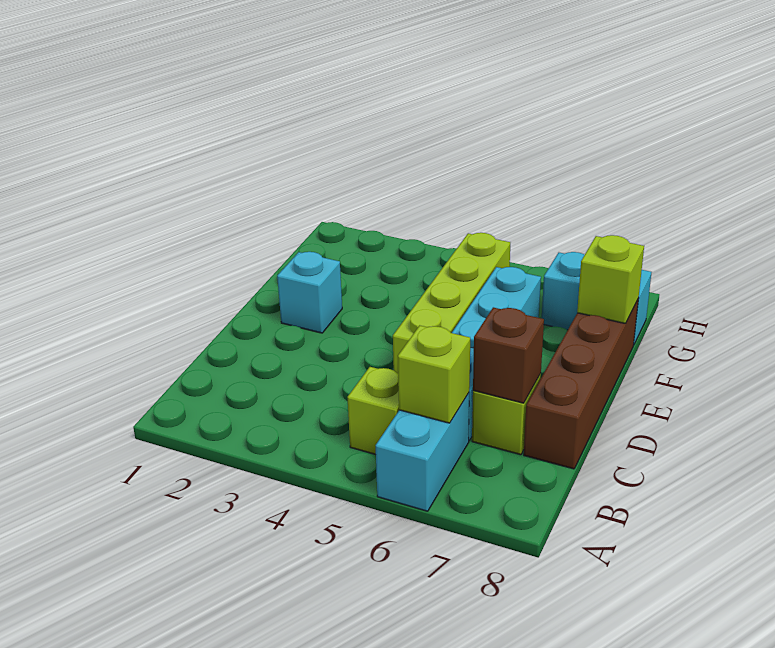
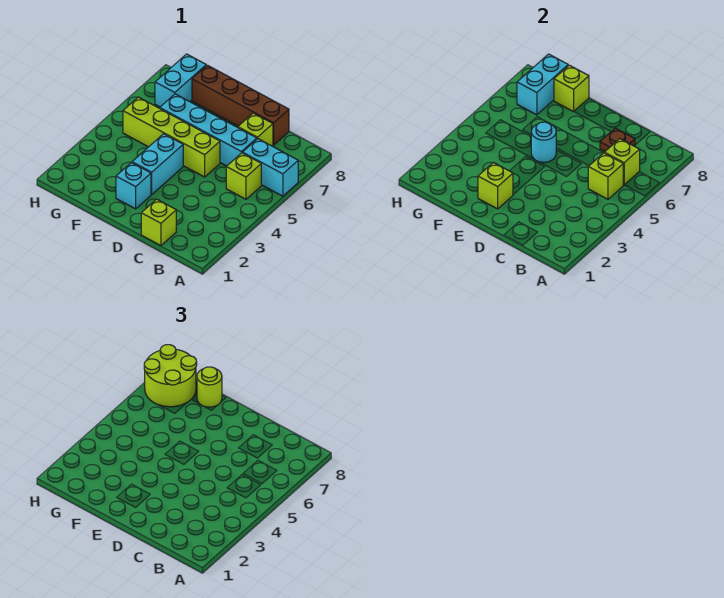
none -> lime 1x1 brick [588,153,623,199]
none -> lime 1x1 brick [141,199,176,246]
brown 1x1 brick [473,307,544,403] -> brown 1x1 plate [600,128,635,152]
none -> lime 1x1 brick [478,163,513,209]
none -> cyan 1x2 brick [132,134,183,194]
none -> cyan 1x1 round brick [531,122,556,162]
none -> lime 1x1 round brick [197,367,222,407]
none -> cyan 1x2 brick [517,54,568,115]
none -> lime 2x2 round brick [144,345,197,407]

